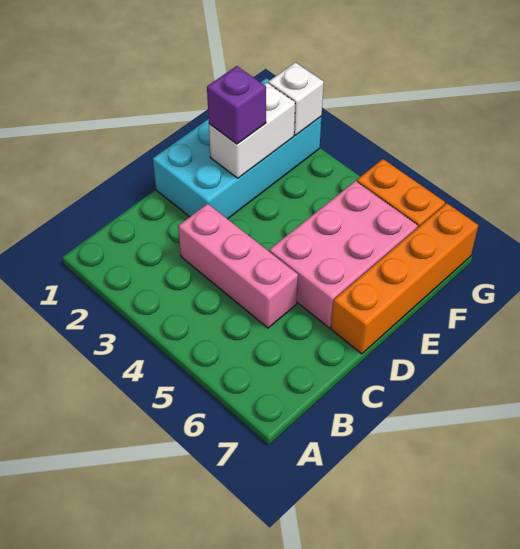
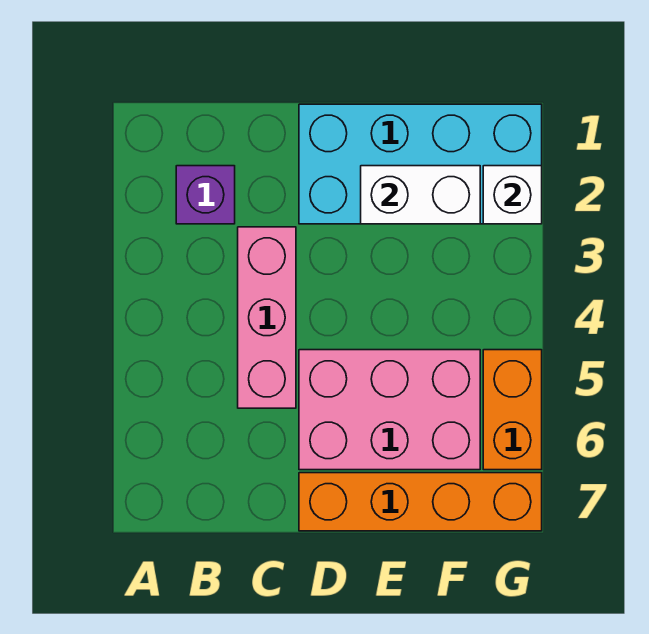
purple 1x1 brick [207,66,266,144] -> purple 1x1 brick moved to [176,166,235,224]

